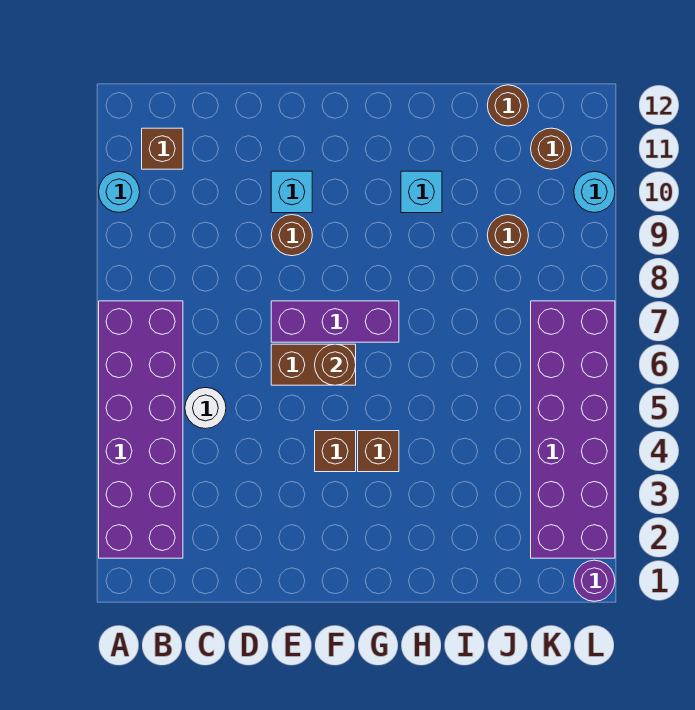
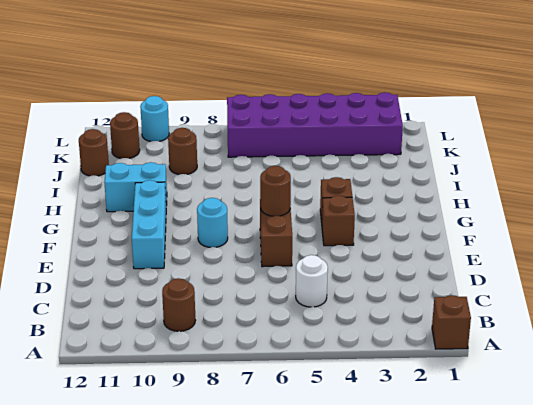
purple 2x6 brick [99,301,183,558] -> none
cyan 1x1 round brick [99,171,140,212] -> cyan 1x1 round brick moved to [197,198,228,247]
brown 1x1 brick [142,128,183,169] -> brown 1x1 brick moved to [432,295,471,349]
purple 1x3 brick [271,301,399,342] -> none
brown 1x1 round brick [271,215,312,256] -> brown 1x1 round brick moved to [162,278,196,331]
cyan 1x1 brick [271,171,312,213] -> cyan 1x3 brick [132,180,166,269]
cyan 1x1 brick [401,171,442,213] -> cyan 1x2 brick [104,162,167,212]
purple 1x1 round brick [574,560,615,601] -> none

